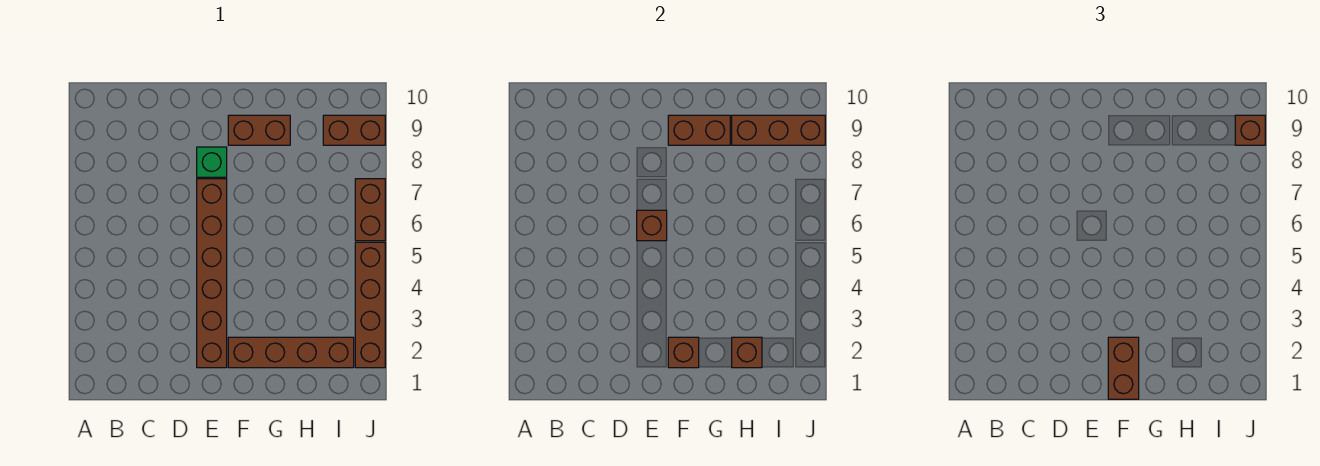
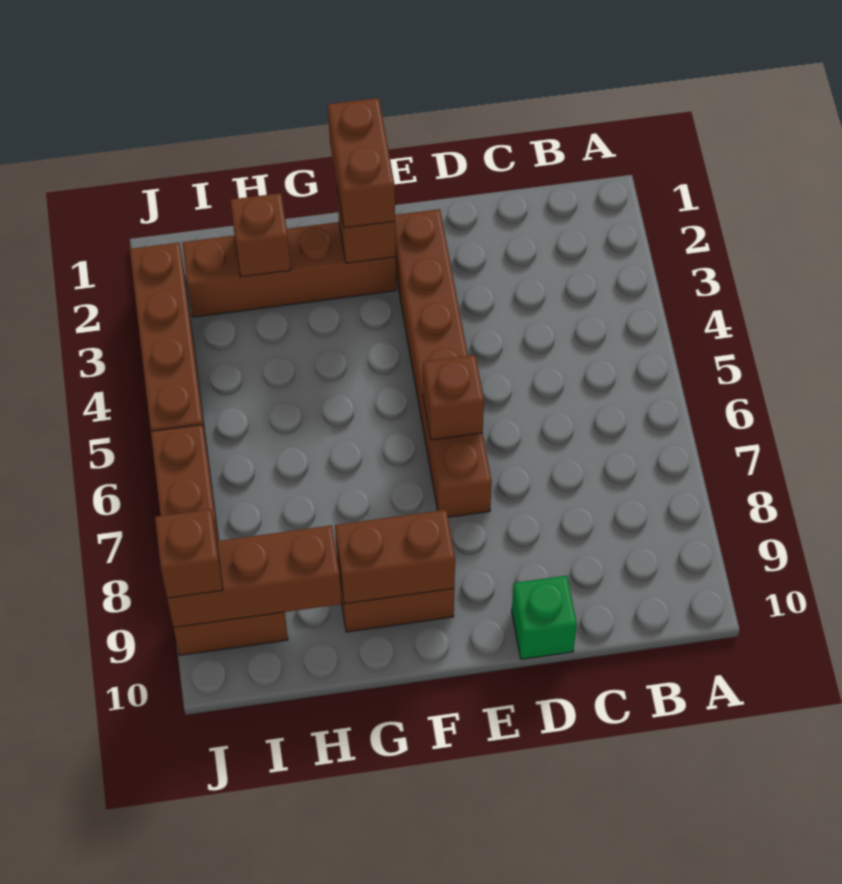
green 1x1 brick [197,147,227,177] -> green 1x1 brick moved to [512,576,577,659]

